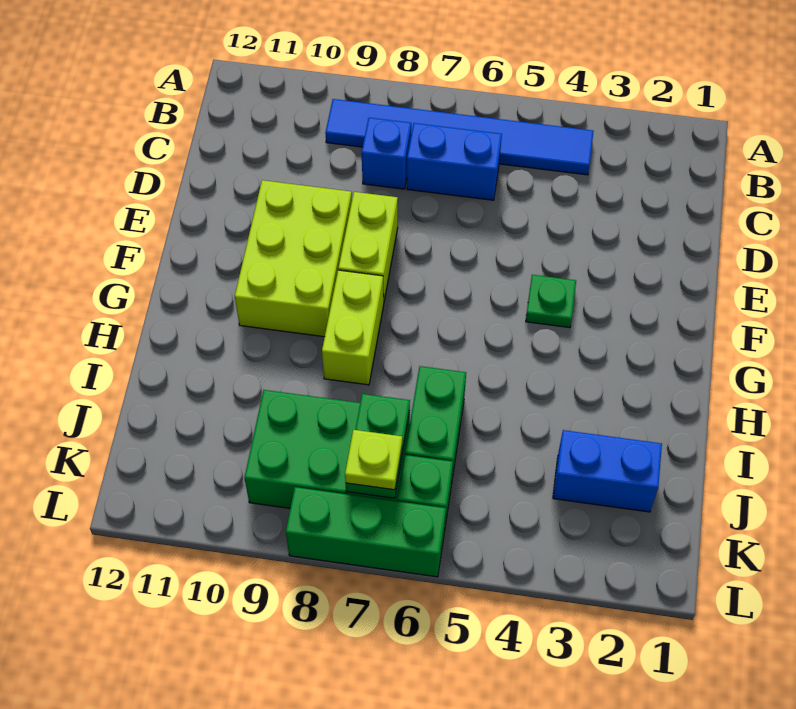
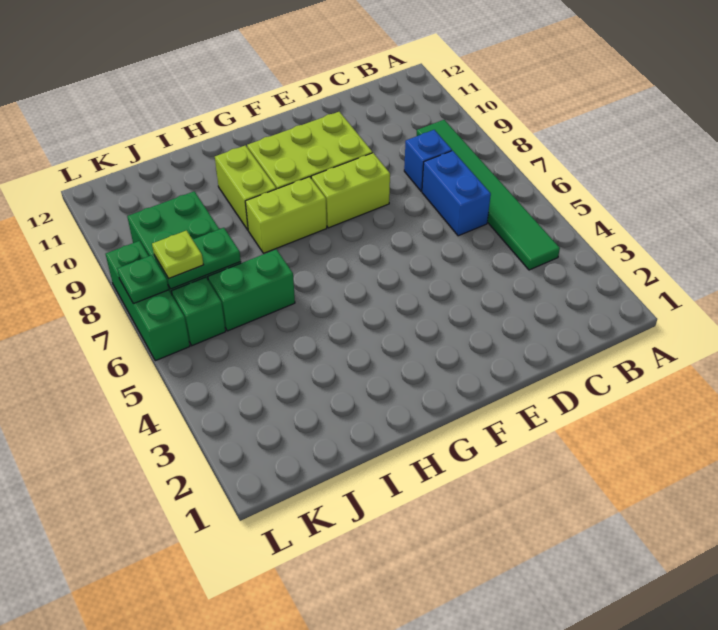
blue 1x6 tile [325,99,594,175] -> green 1x6 tile [417,120,560,270]
green 1x1 plate [526,275,576,328] -> green 1x1 plate moved to [117,255,169,304]
none -> lime 1x2 brick [215,145,276,230]
blue 1x2 brick [553,430,662,512] -> none

